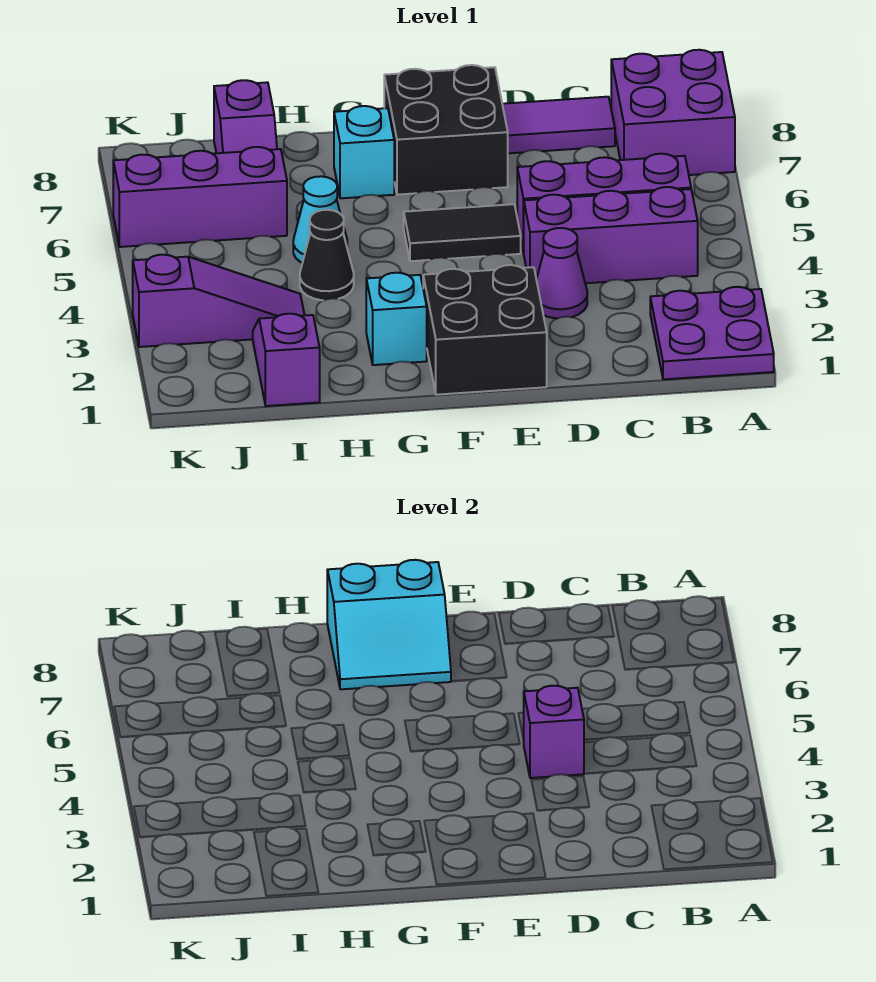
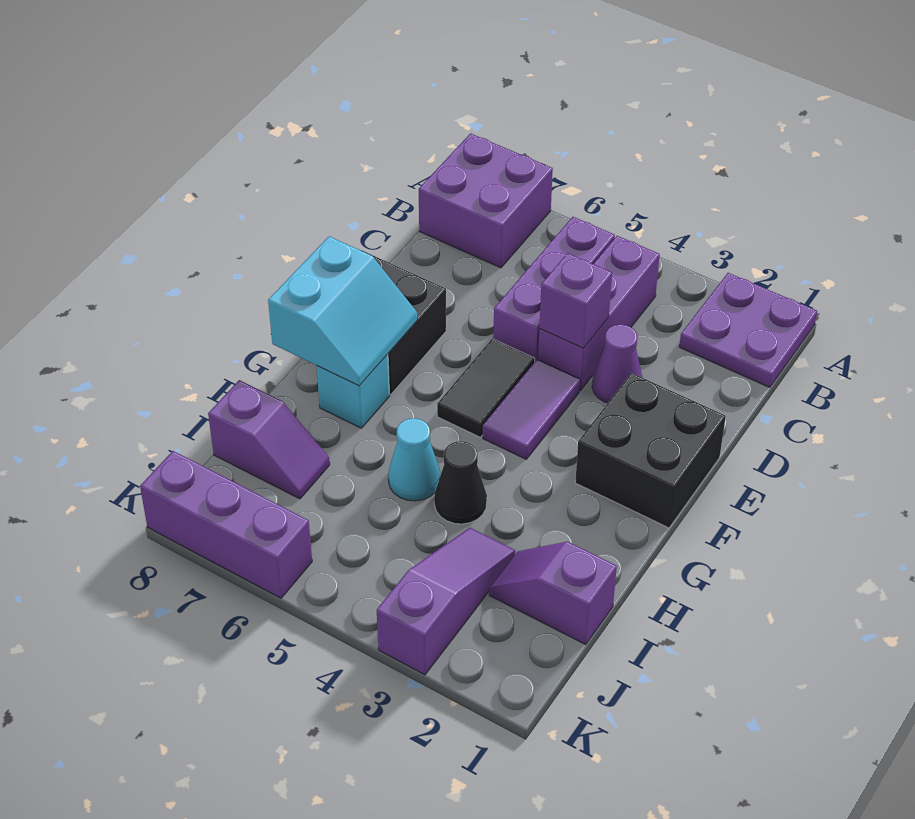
purple 1x2 tile [502,97,615,153] -> purple 1x2 tile moved to [483,359,580,459]
cyan 1x1 brick [366,273,427,365] -> none
purple 1x3 brick [113,147,287,247] -> purple 1x3 brick turned to [140,451,312,598]

